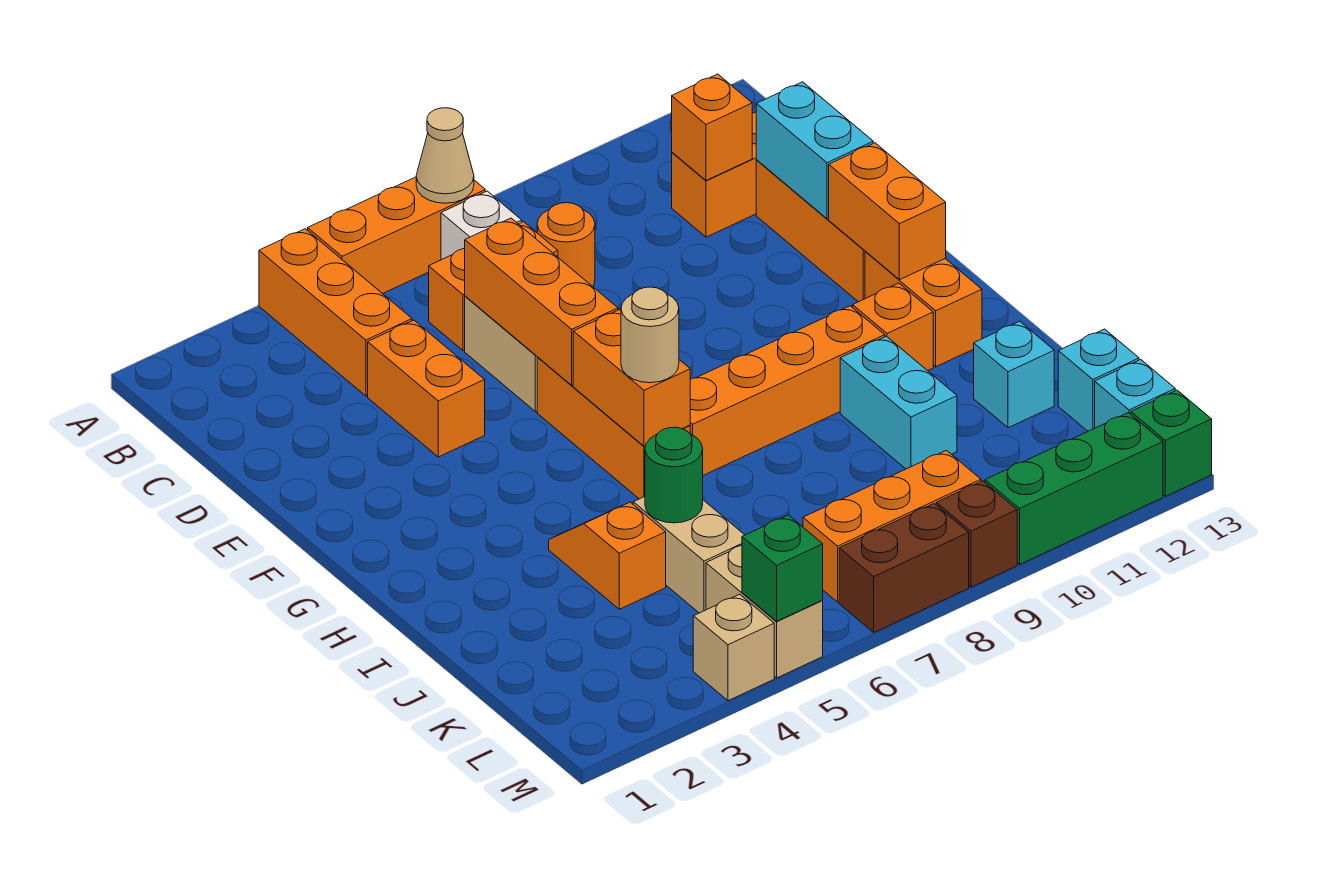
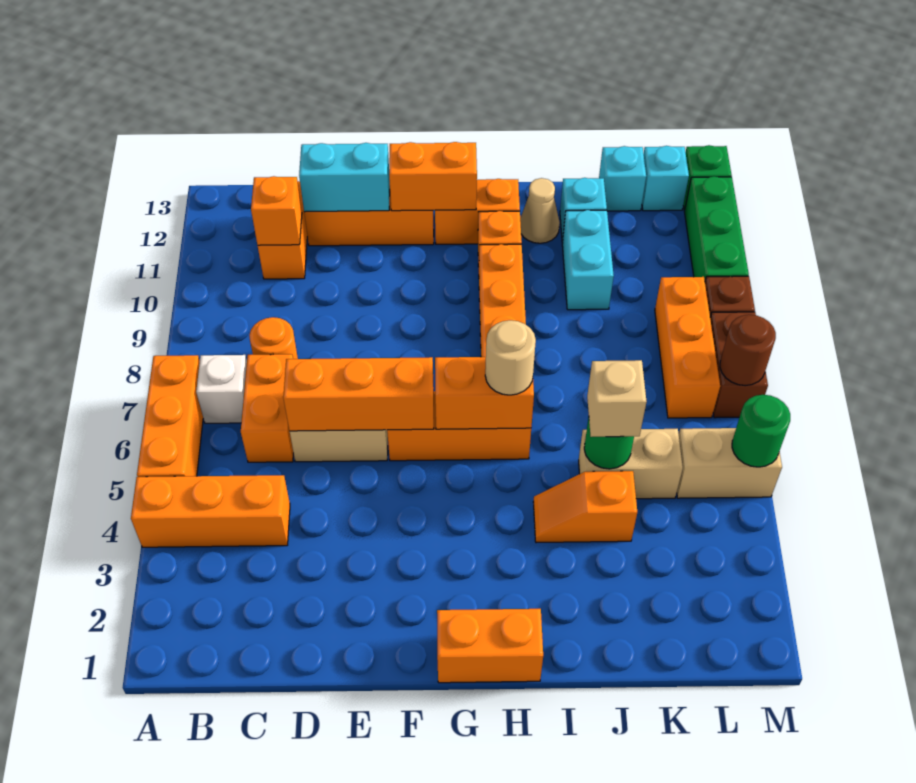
tan 1x1 cone [416,108,474,203] -> tan 1x1 cone moved to [520,178,560,243]
orange 1x2 brick [368,320,485,457] -> orange 1x2 brick moved to [437,609,543,683]
cyan 1x2 brick [840,336,957,469] -> cyan 1x2 brick turned to [562,210,614,310]
tan 1x1 brick [693,594,774,701] -> tan 1x1 brick moved to [587,360,647,437]
green 1x1 brick [742,515,823,621] -> green 1x1 round brick [732,395,790,467]
none -> brown 1x1 round brick [720,315,776,386]

